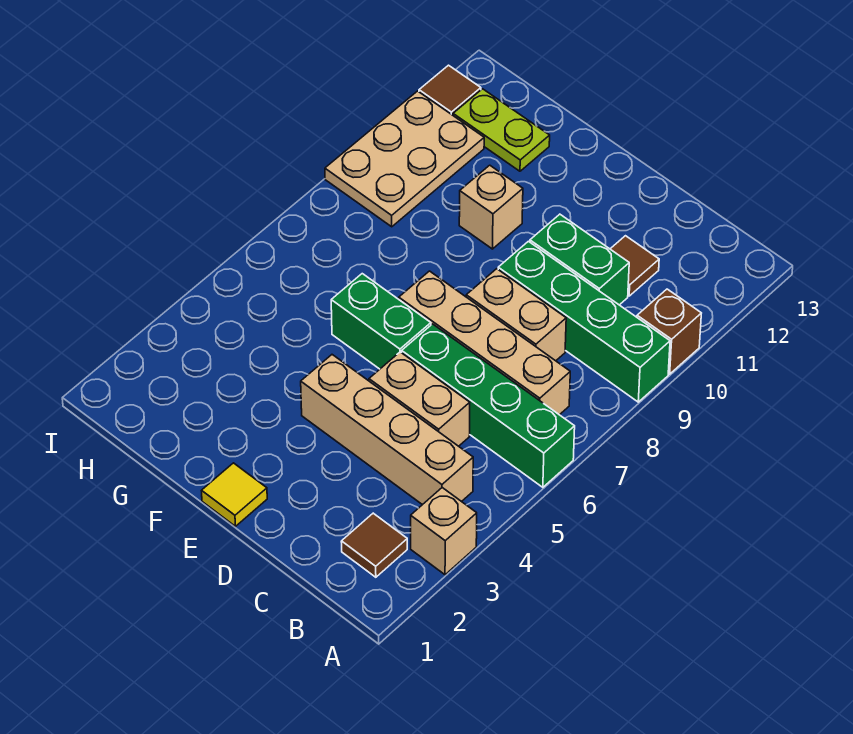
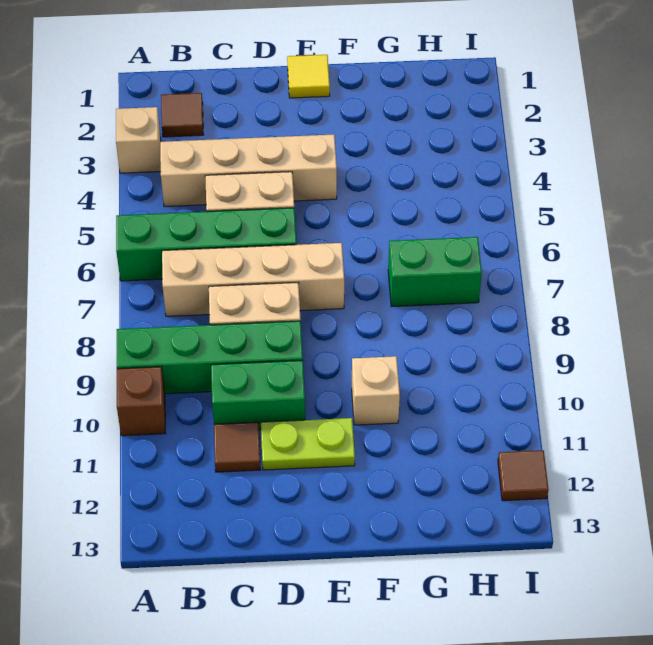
green 1x2 brick [331,274,431,369] -> green 1x2 brick moved to [388,237,482,307]
lime 1x2 plate [453,89,550,171] -> lime 1x2 plate moved to [261,418,355,470]
tan 2x3 plate [325,91,484,227] -> none

